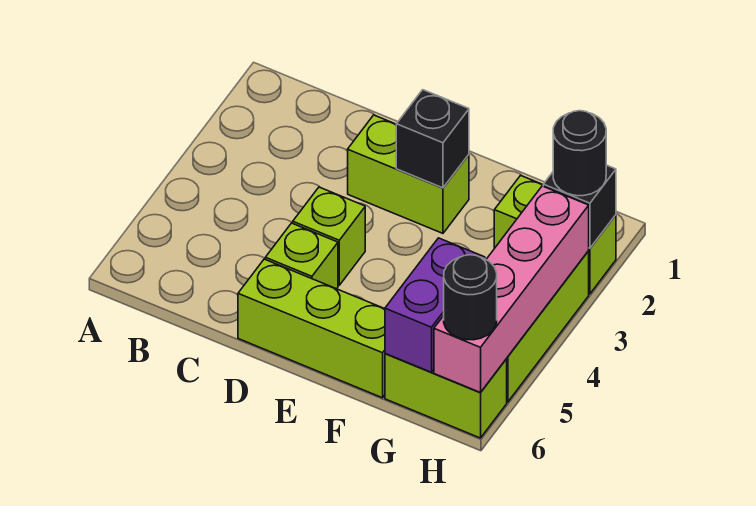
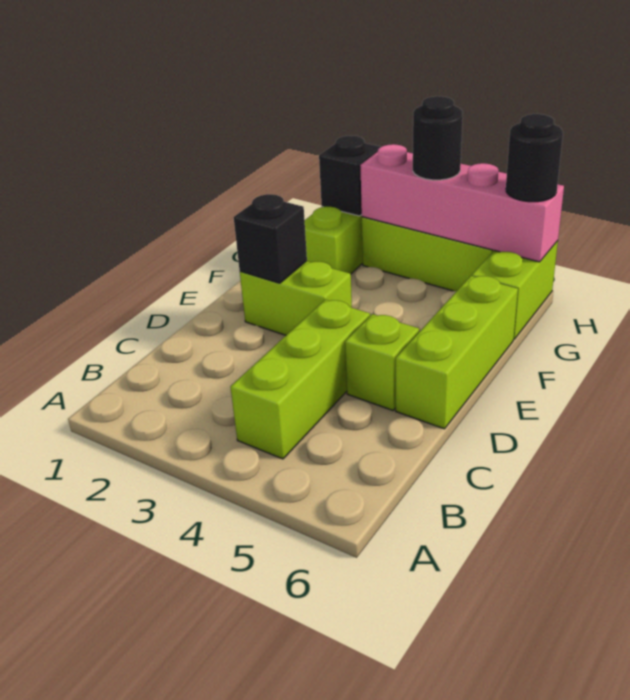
lime 1x2 brick [348,115,469,233] -> lime 1x2 brick turned to [240,261,352,335]
lime 1x1 brick [293,187,365,285] -> lime 1x3 brick [230,300,370,459]
purple 1x2 brick [385,238,485,372] -> none
black 1x1 round brick [553,111,606,196] -> black 1x1 round brick moved to [413,96,463,180]

